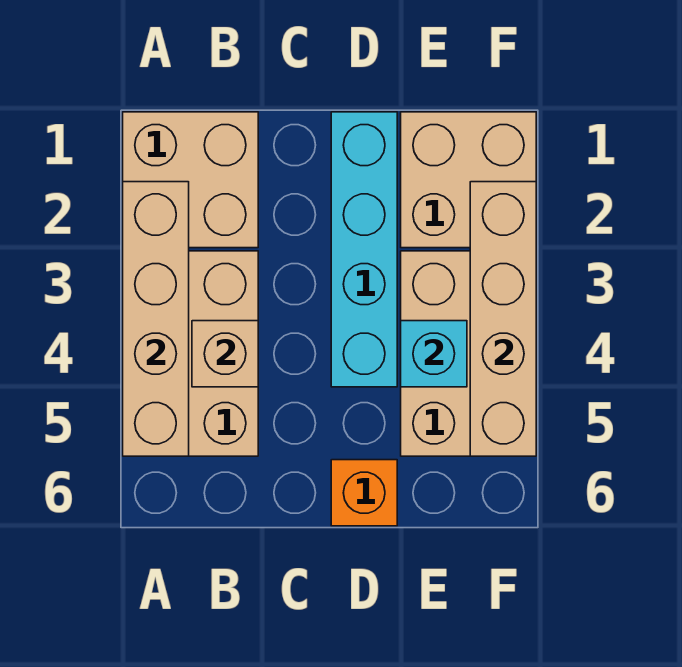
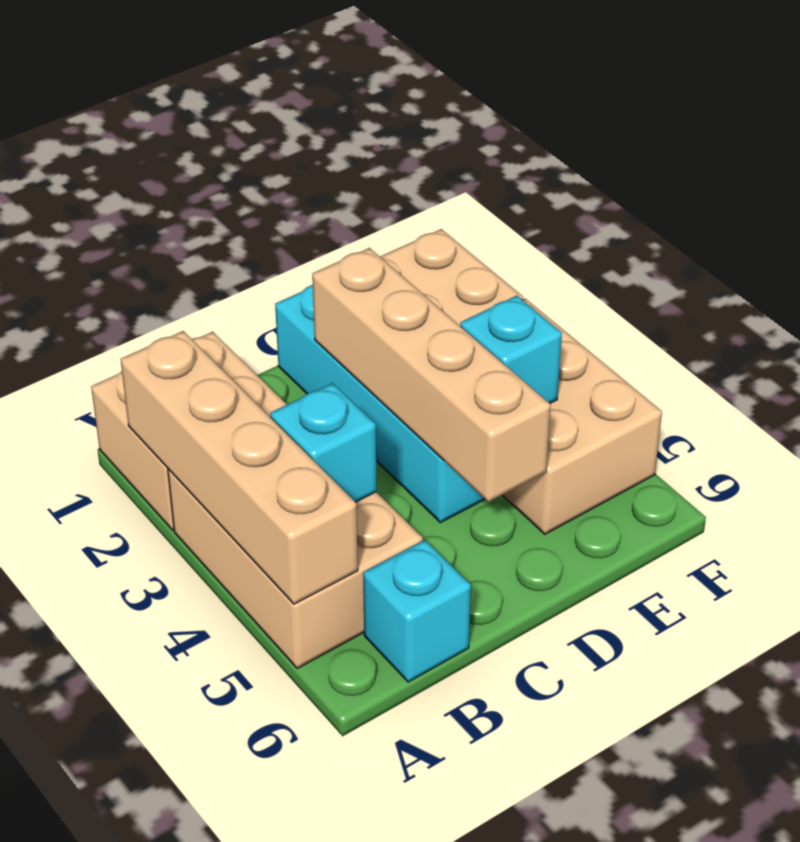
tan 1x1 brick [192,321,258,387] -> cyan 1x1 brick [270,383,377,502]
none -> cyan 1x1 brick [363,540,471,682]
orange 1x1 brick [331,460,397,526] -> none
tan 1x4 brick [470,182,536,456] -> tan 1x4 brick moved to [312,248,551,502]

